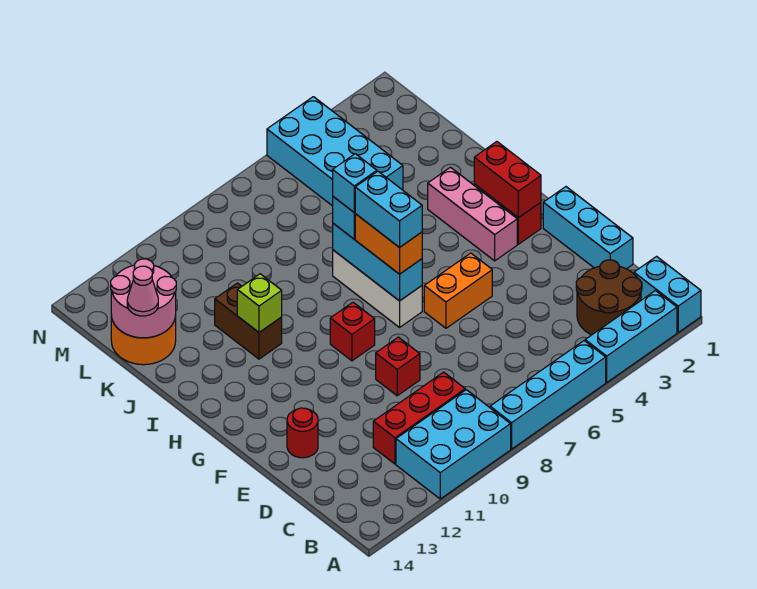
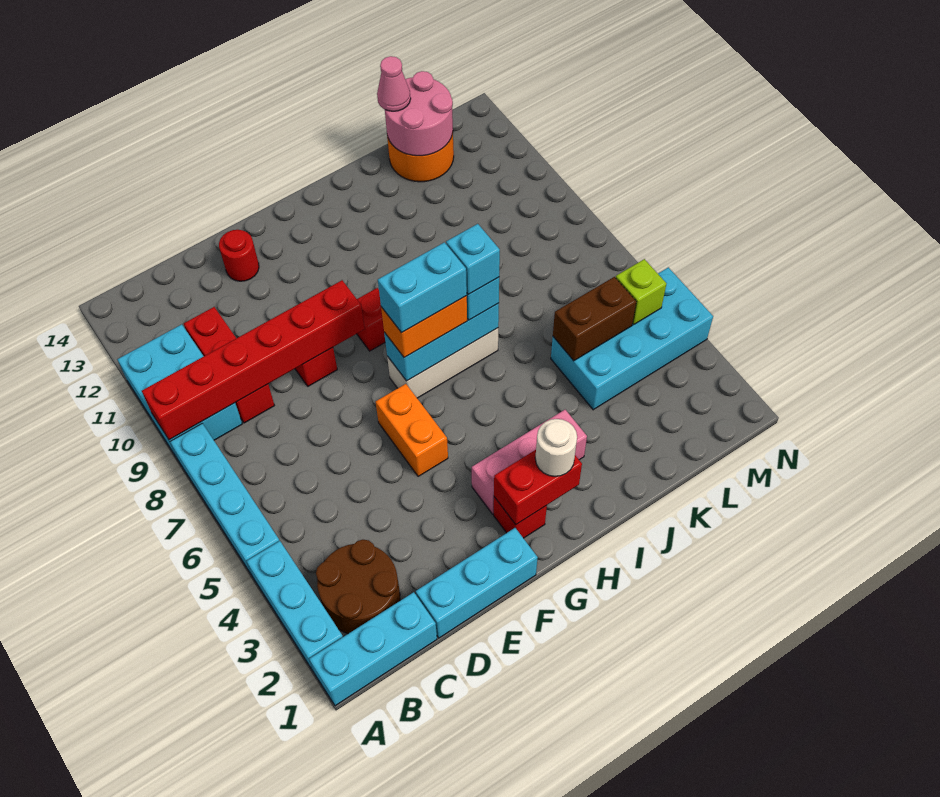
cyan 1x2 brick [634,256,701,332] -> cyan 1x3 brick [309,592,437,706]
none -> red 1x6 brick [142,280,365,440]
none -> white 1x1 round brick [535,419,577,476]
brown 1x2 brick [215,283,282,359] -> brown 1x2 brick moved to [553,277,636,361]
lime 1x1 brick [237,274,282,332] -> lime 1x1 brick moved to [616,259,666,324]

